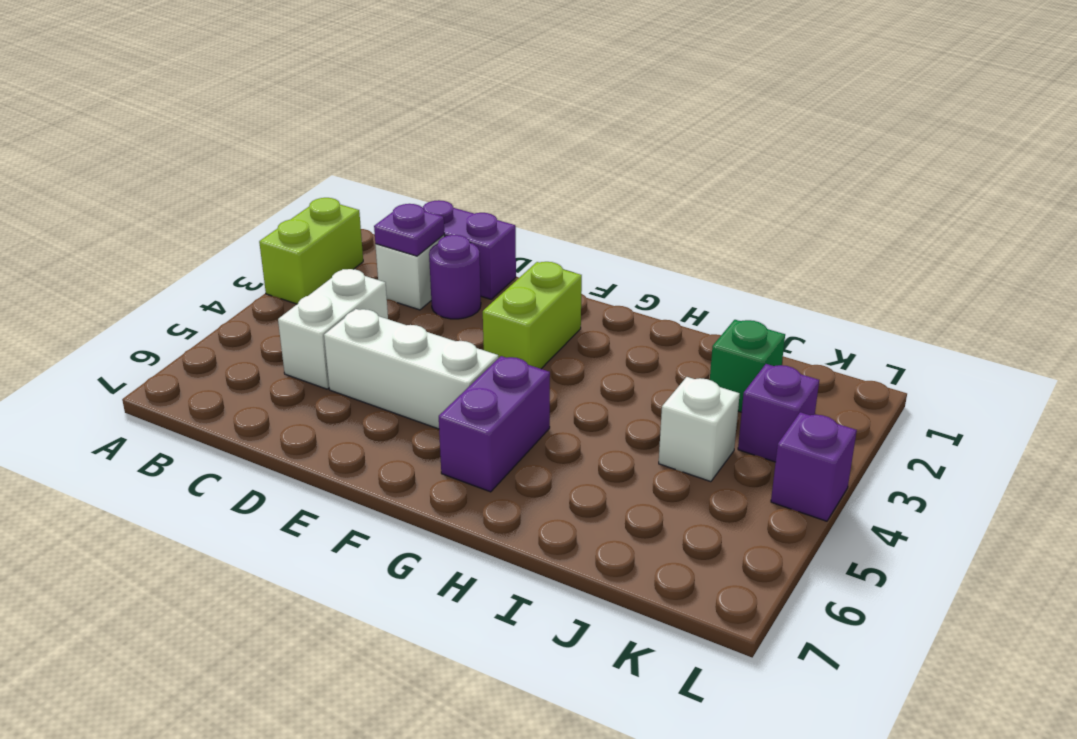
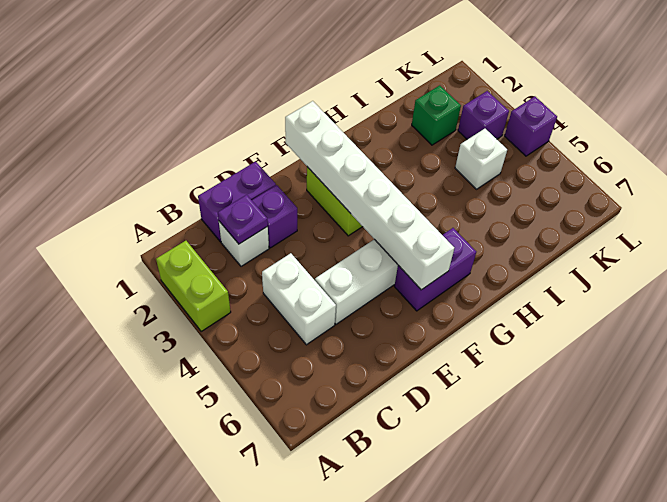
purple 1x1 round brick [429,235,481,319] -> purple 1x1 brick [252,185,297,248]
none -> white 1x6 brick [285,101,454,290]
purple 1x2 brick [439,356,550,492] -> purple 1x2 brick turned to [394,228,476,311]

